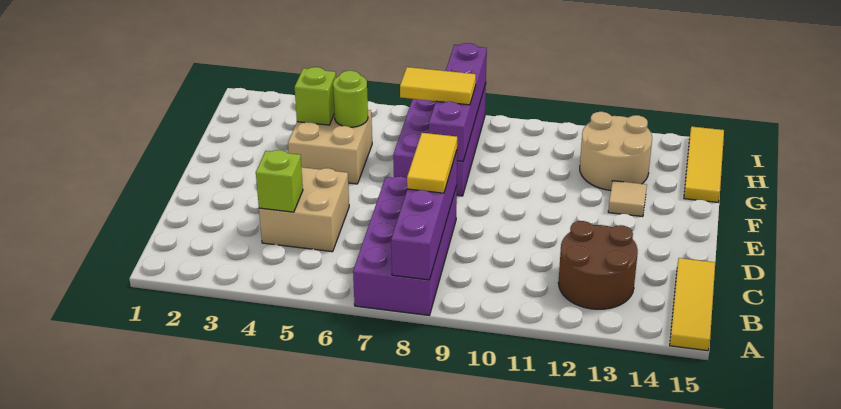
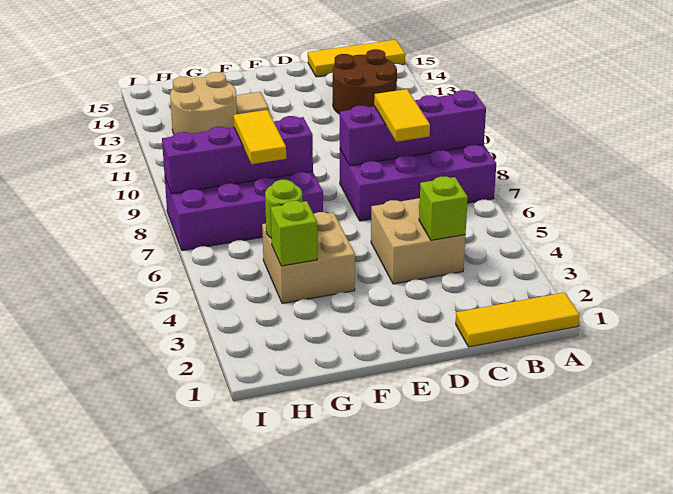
yellow 1x2 tile [407,133,457,193] -> yellow 1x2 tile turned to [374,89,430,142]
yellow 1x3 tile [684,127,724,202] -> yellow 1x3 tile moved to [456,292,580,347]

